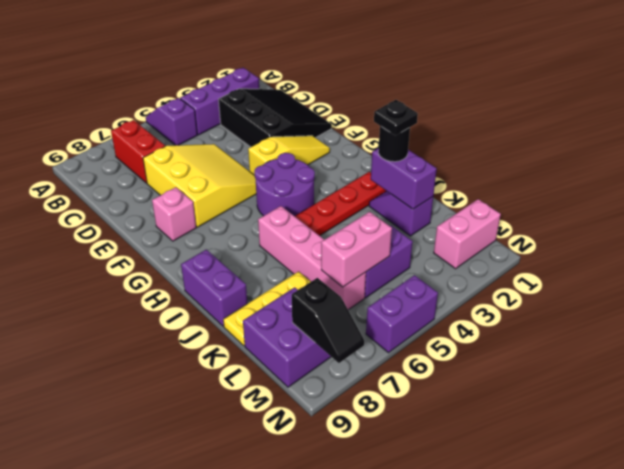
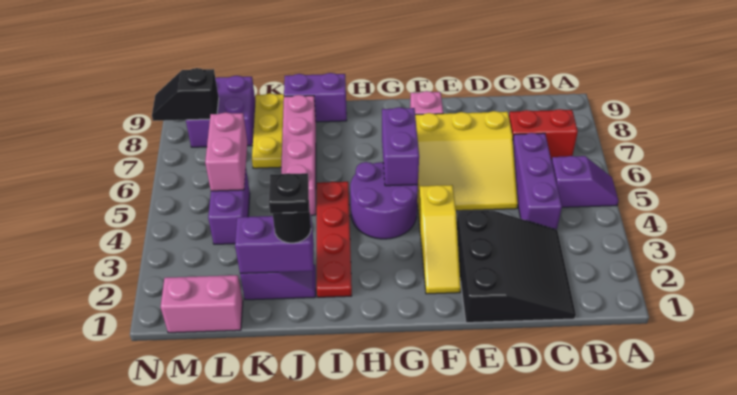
purple 1x3 brick [180,68,259,135] -> purple 1x3 brick moved to [513,133,562,230]
black 3x3 slope [218,89,332,147] -> black 3x3 slope turned to [457,210,576,323]
pink 1x4 brick [258,206,366,310] -> pink 1x4 brick turned to [281,95,316,215]
pink 1x2 brick [434,199,501,269] -> pink 1x2 brick turned to [161,275,243,333]
purple 1x2 brick [366,275,438,353] -> purple 1x2 brick moved to [382,107,419,186]

